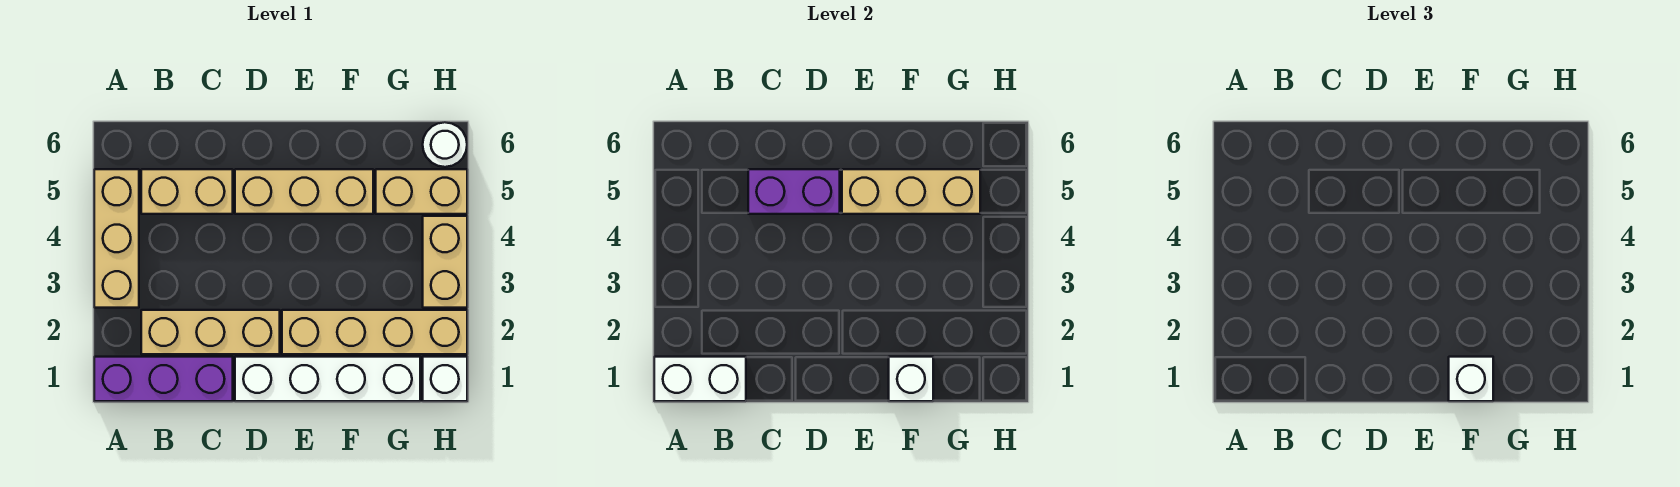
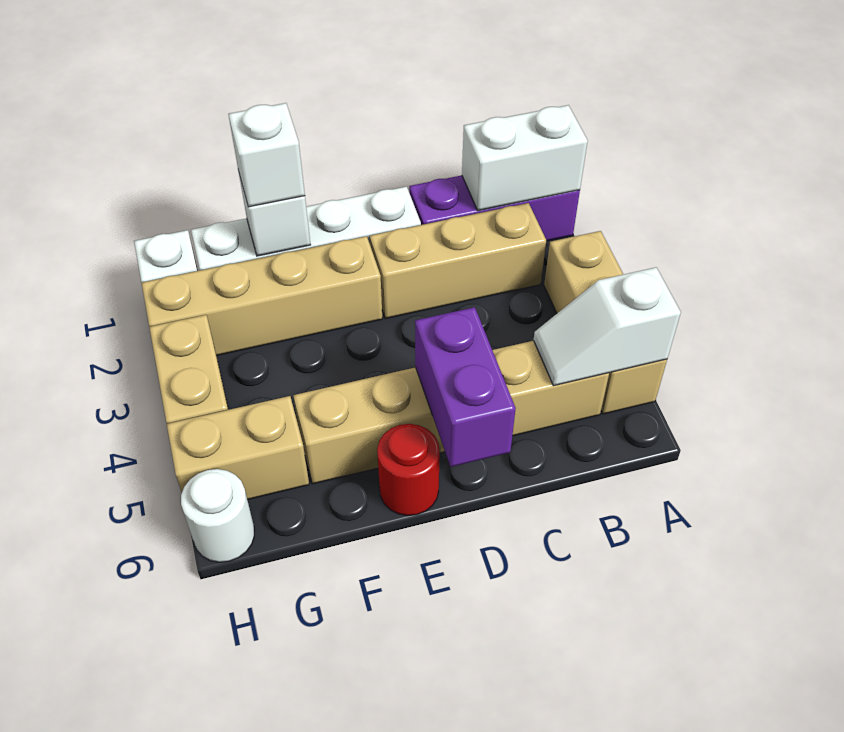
none -> white 1x2 slope [533,267,681,386]
purple 1x2 brick [748,169,840,214] -> purple 1x2 brick turned to [415,307,516,467]
tan 1x3 brick [842,169,980,214] -> none
none -> red 1x1 round brick [377,424,440,516]

